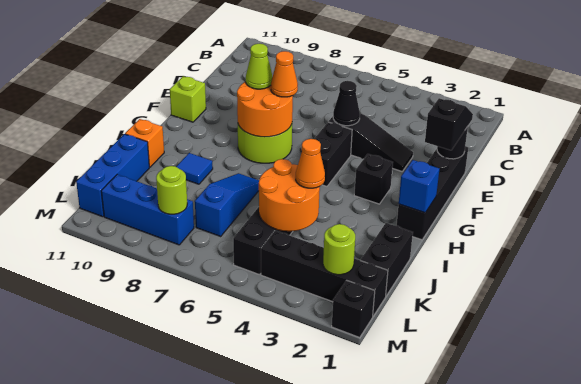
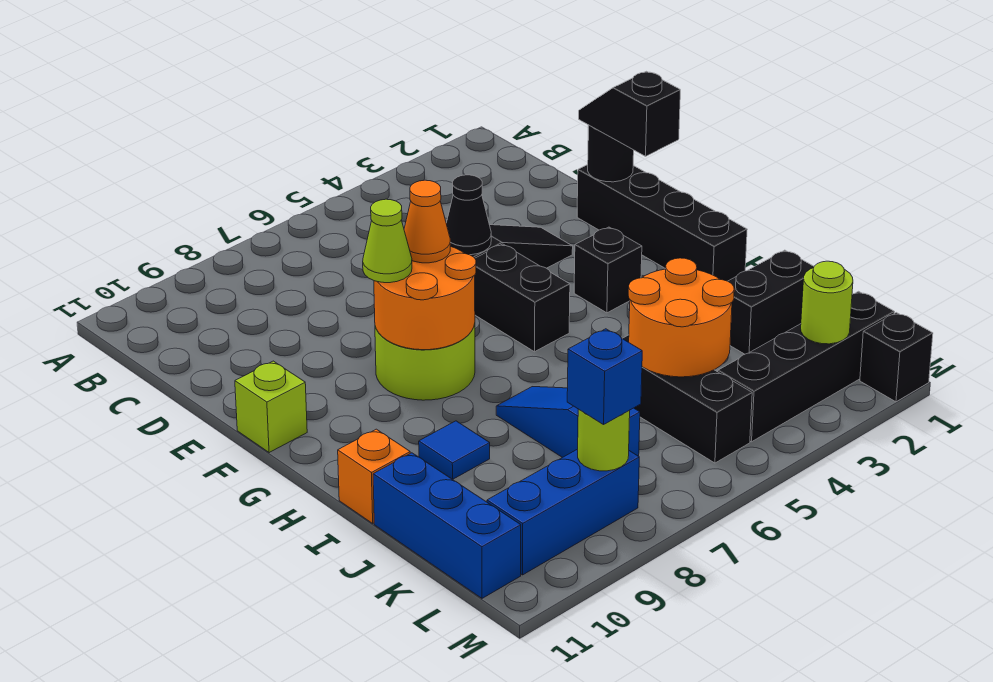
blue 1x1 brick [399,160,439,213] -> blue 1x1 brick moved to [567,329,642,425]
black 1x2 brick [361,223,413,296] -> black 1x2 brick turned to [728,250,814,354]
orange 1x1 cone [296,139,325,188] -> none

